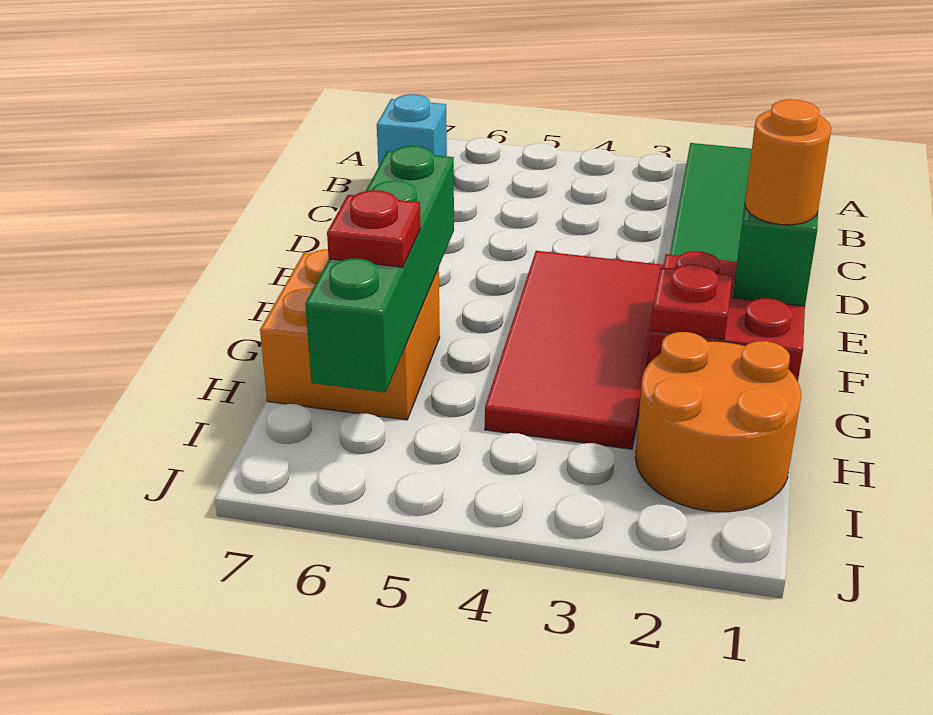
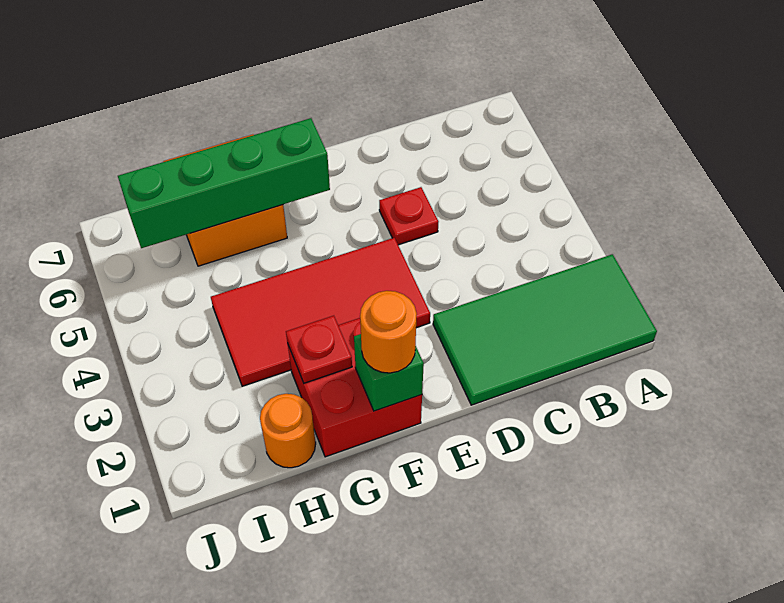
cyan 1x1 brick [377,94,447,167] -> none
orange 2x2 round brick [635,332,801,512] -> orange 1x1 round brick [260,394,316,468]
red 1x1 plate [327,190,421,267] -> red 1x1 plate moved to [379,187,439,245]

